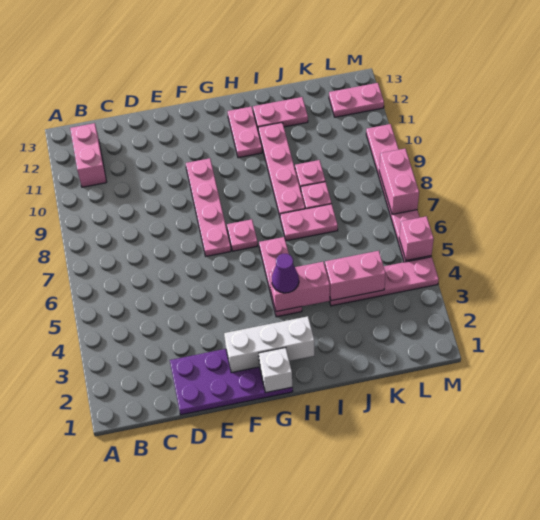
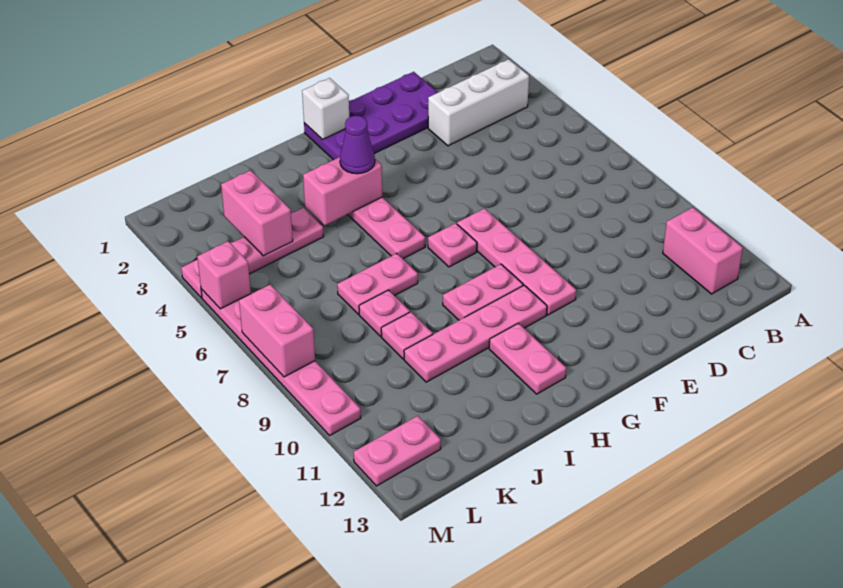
white 1x3 brick [224,316,314,373] -> white 1x3 brick moved to [428,59,529,146]
pink 1x4 plate [258,123,305,216] -> pink 1x4 plate turned to [404,285,547,382]
pink 1x2 plate [253,97,308,129] -> pink 1x2 plate moved to [443,264,523,320]
pink 1x2 brick [325,251,386,301] -> pink 1x2 brick turned to [221,170,293,256]

